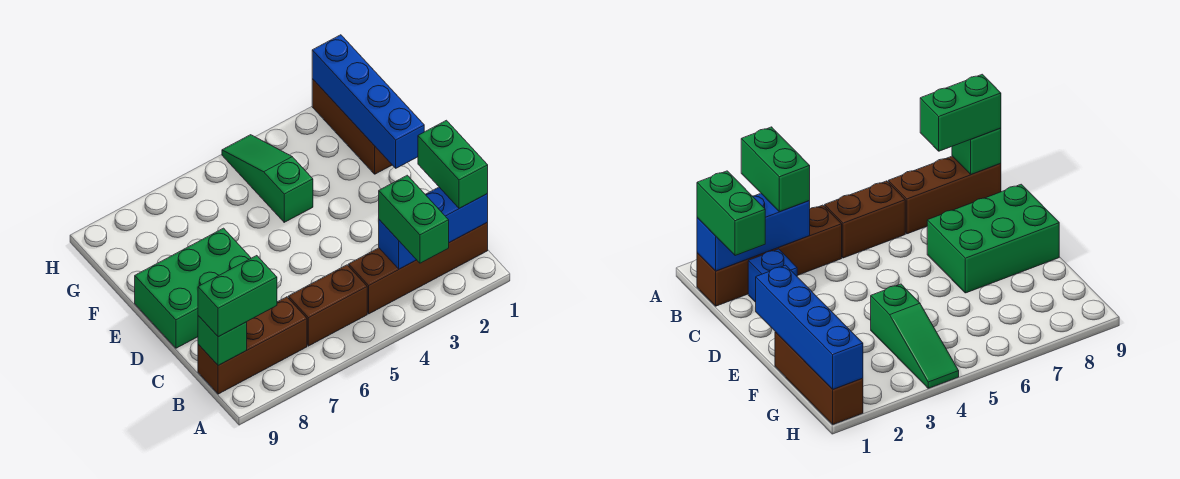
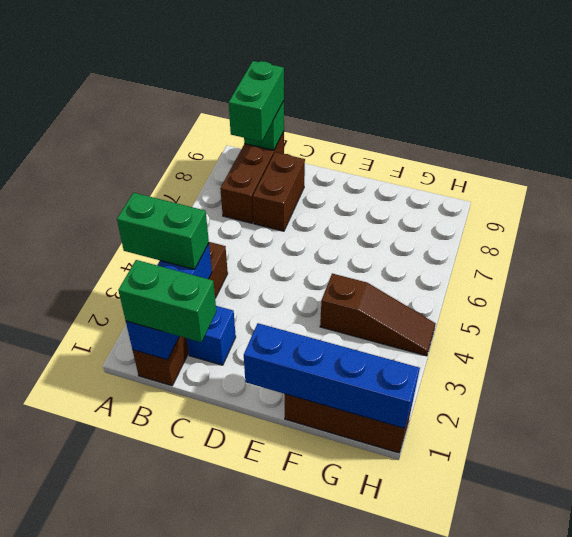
brown 1x2 brick [288,265,367,346] -> brown 1x2 brick moved to [253,152,305,231]
green 2x3 brick [135,228,251,348] -> none
green 1x3 slope [222,135,313,222] -> brown 1x3 slope [320,274,436,356]

